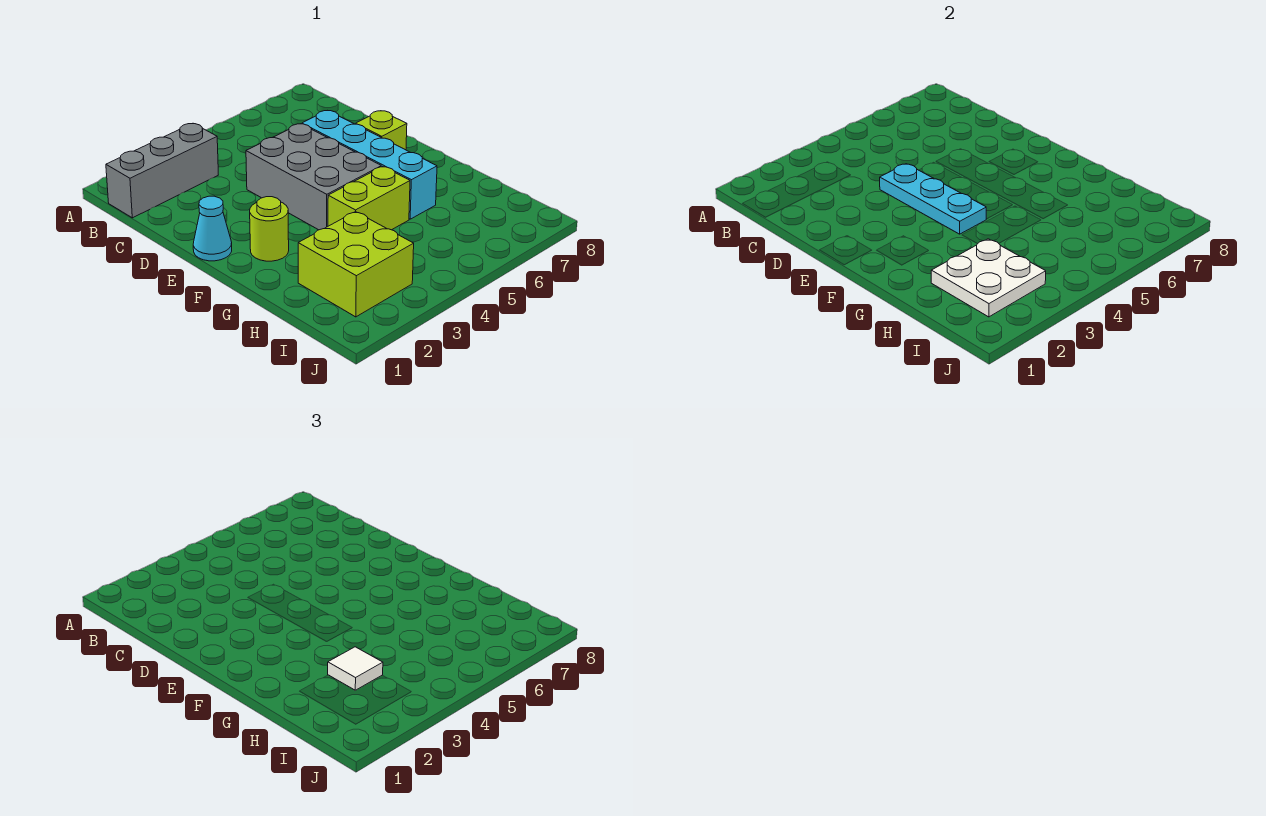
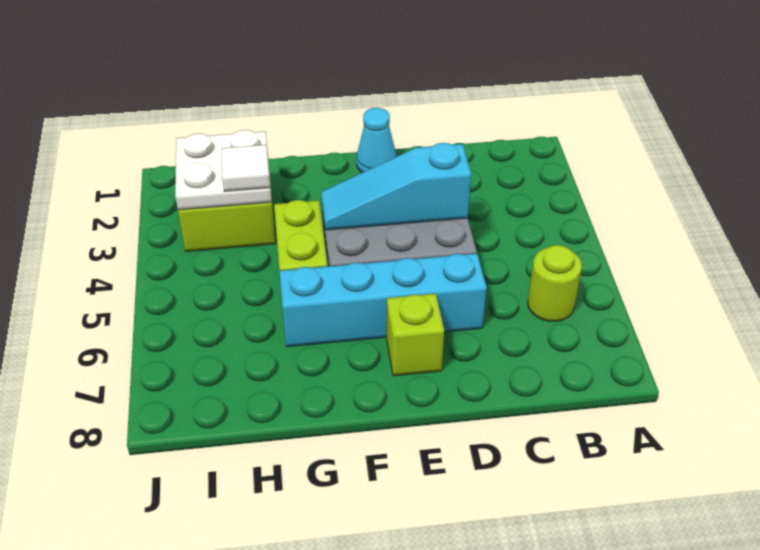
grey 1x3 brick [106,124,218,218] -> none
cyan 1x3 plate [880,164,986,234] -> cyan 1x3 slope [321,143,471,230]
lime 1x1 round brick [250,197,289,261] -> lime 1x1 round brick moved to [528,245,582,321]

